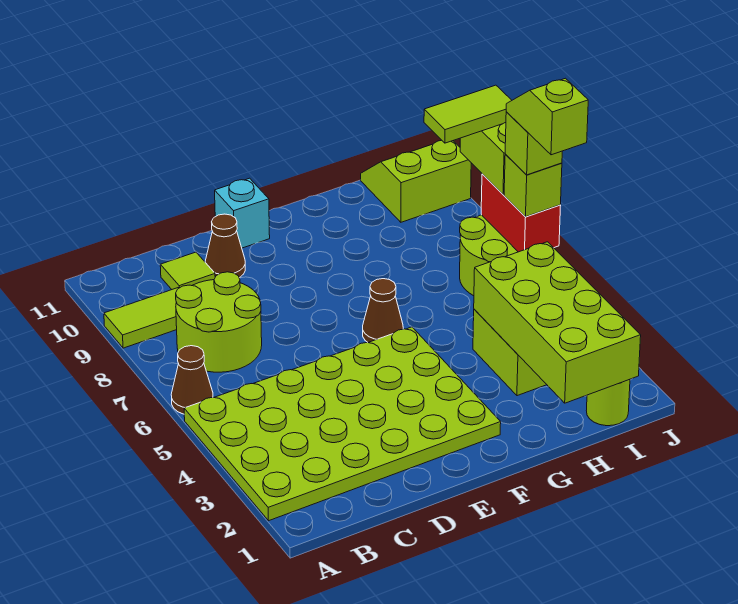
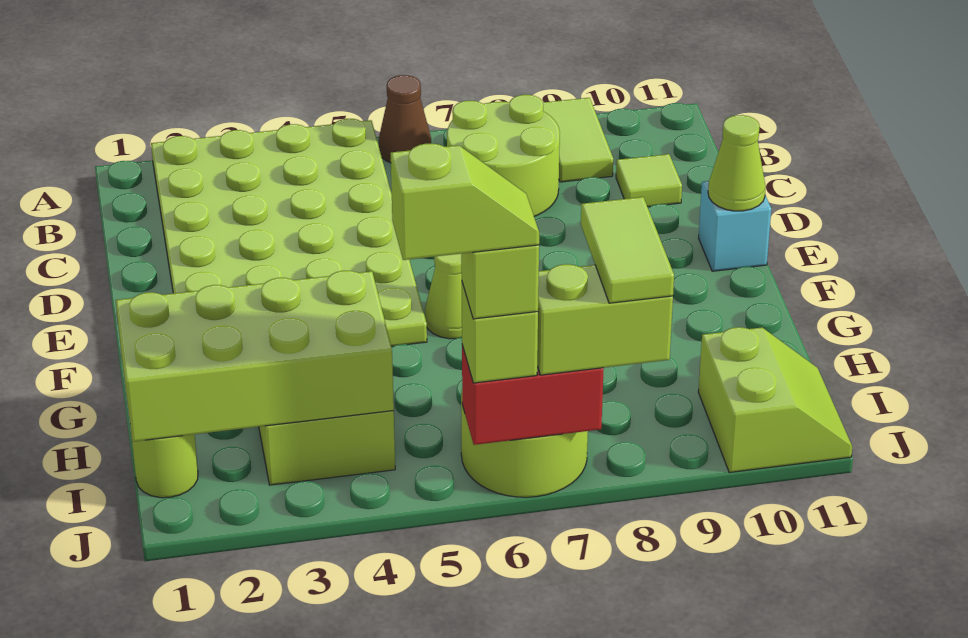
brown 1x1 cone [205,214,245,278] -> none
none -> lime 1x1 cone [708,115,766,211]
brown 1x1 cone [363,279,403,343] -> lime 1x1 cone [425,254,462,339]

